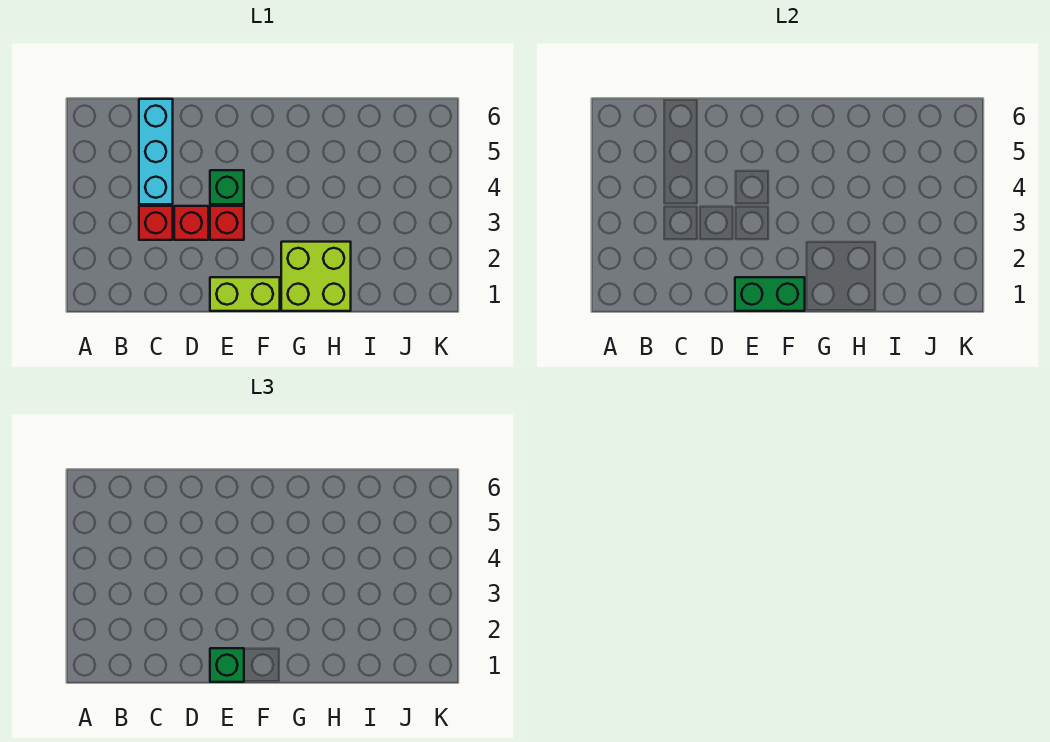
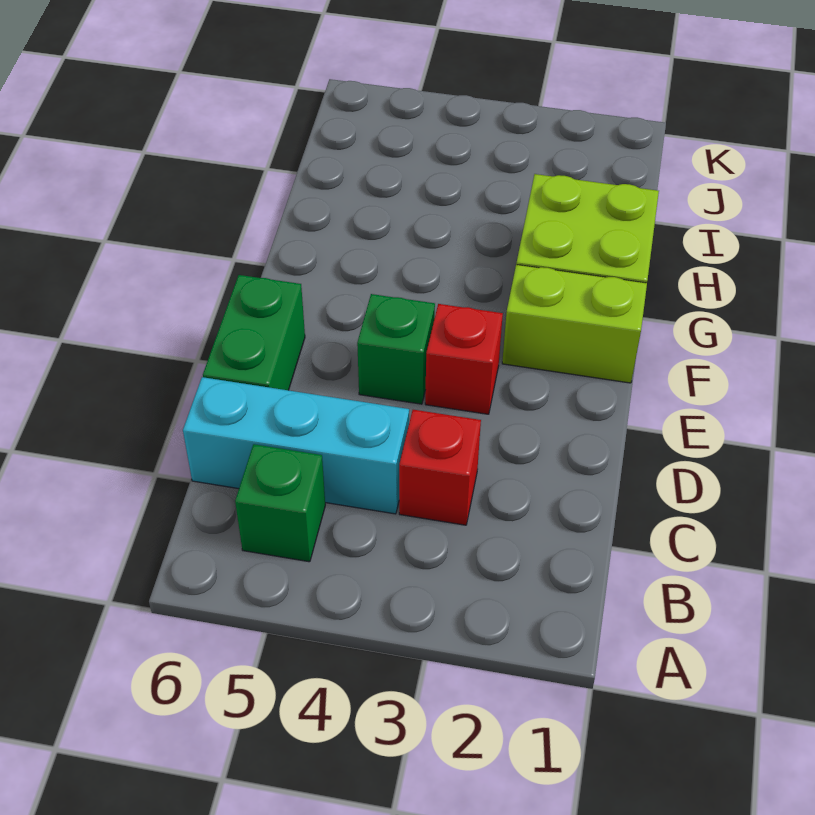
red 1x1 brick [174,206,208,240] -> none
lime 1x2 brick [210,277,280,311] -> lime 1x2 brick turned to [502,265,647,383]
green 1x2 brick [735,277,805,311] -> green 1x2 brick moved to [203,275,305,390]
green 1x1 brick [210,648,244,682] -> green 1x1 brick moved to [235,444,325,562]

